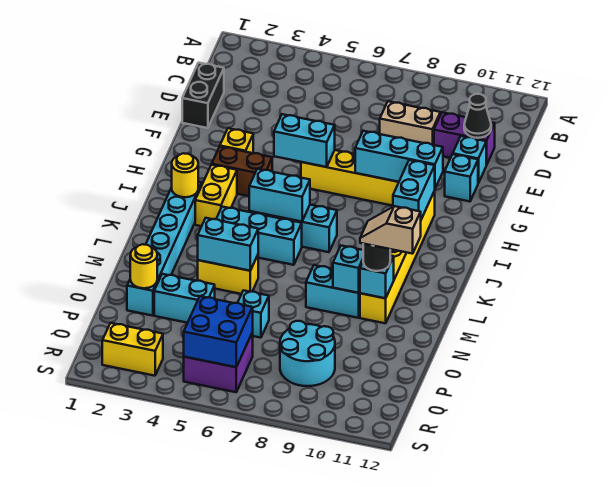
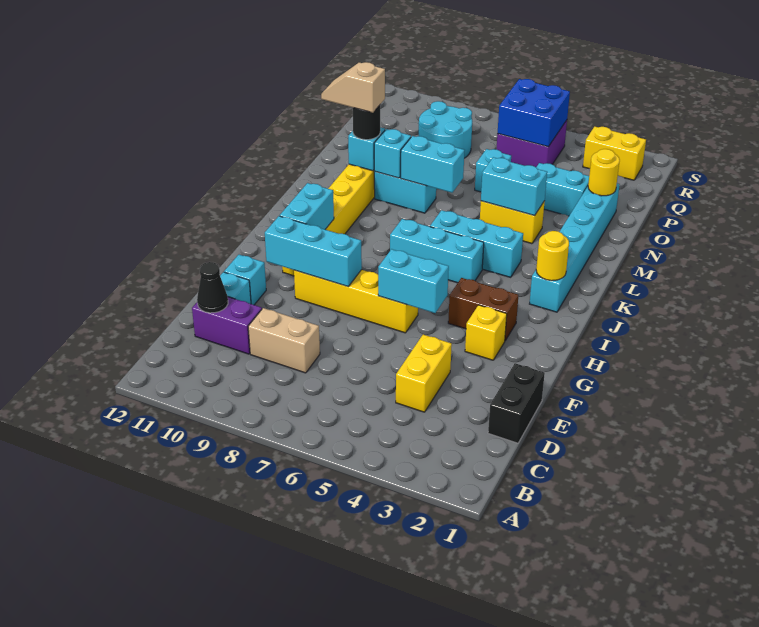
yellow 1x2 brick [195,165,237,226] -> yellow 1x2 brick moved to [396,334,452,412]
cyan 1x2 brick [249,169,310,222] -> cyan 1x2 brick moved to [401,136,465,193]
tan 1x2 slope [360,206,421,254] -> tan 1x2 slope turned to [321,62,385,113]

